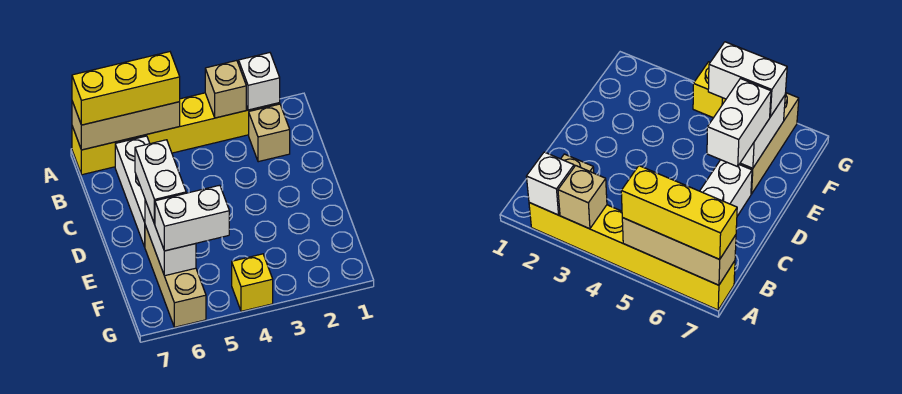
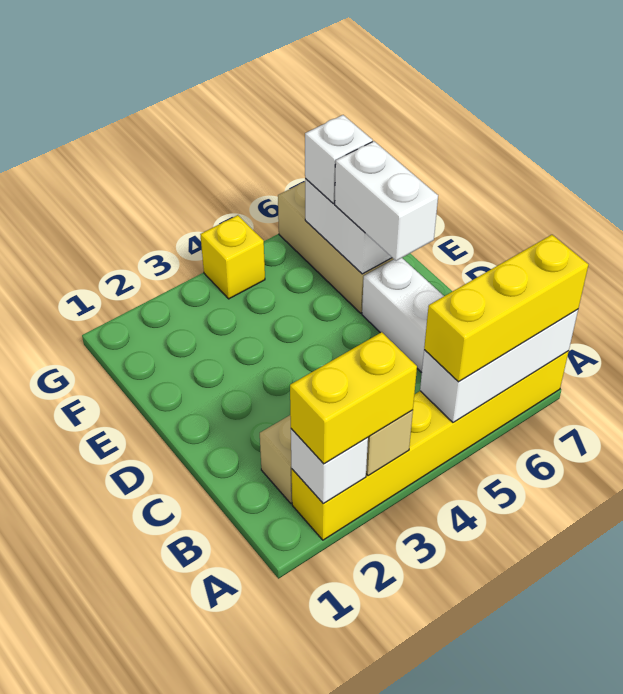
none -> yellow 1x2 brick [290,332,417,464]
tan 1x3 brick [72,101,180,150] -> white 1x3 brick [420,309,578,422]
white 1x2 brick [155,185,229,251] -> white 1x1 brick [305,115,373,204]

